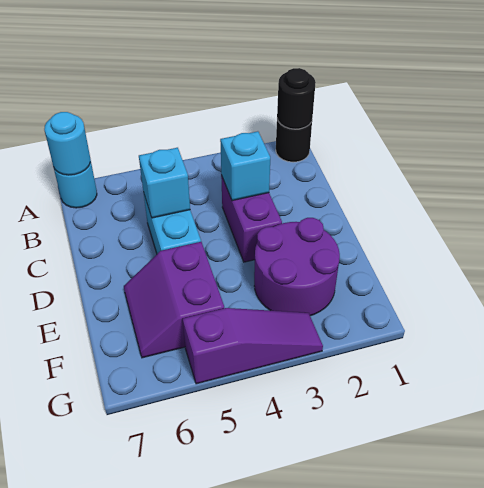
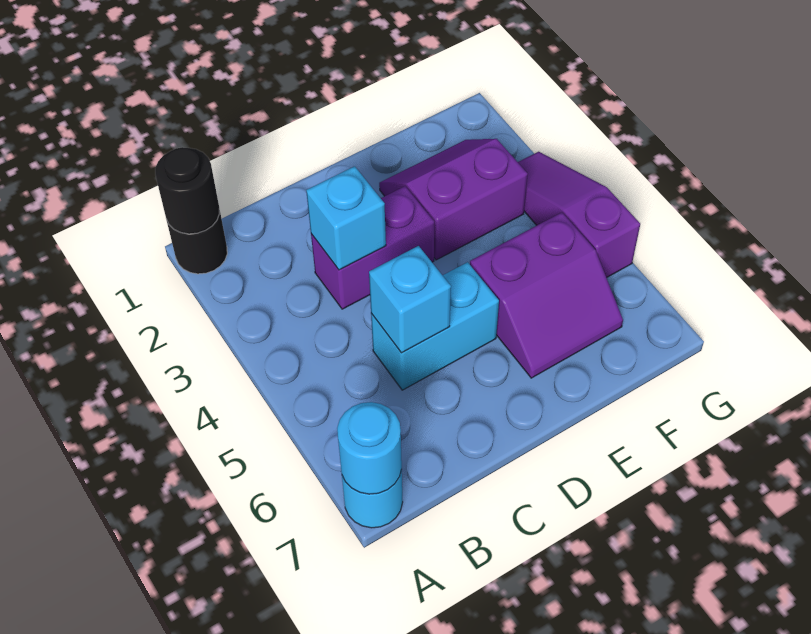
purple 2x2 round brick [254,218,340,316] -> purple 2x2 slope [379,139,528,260]

